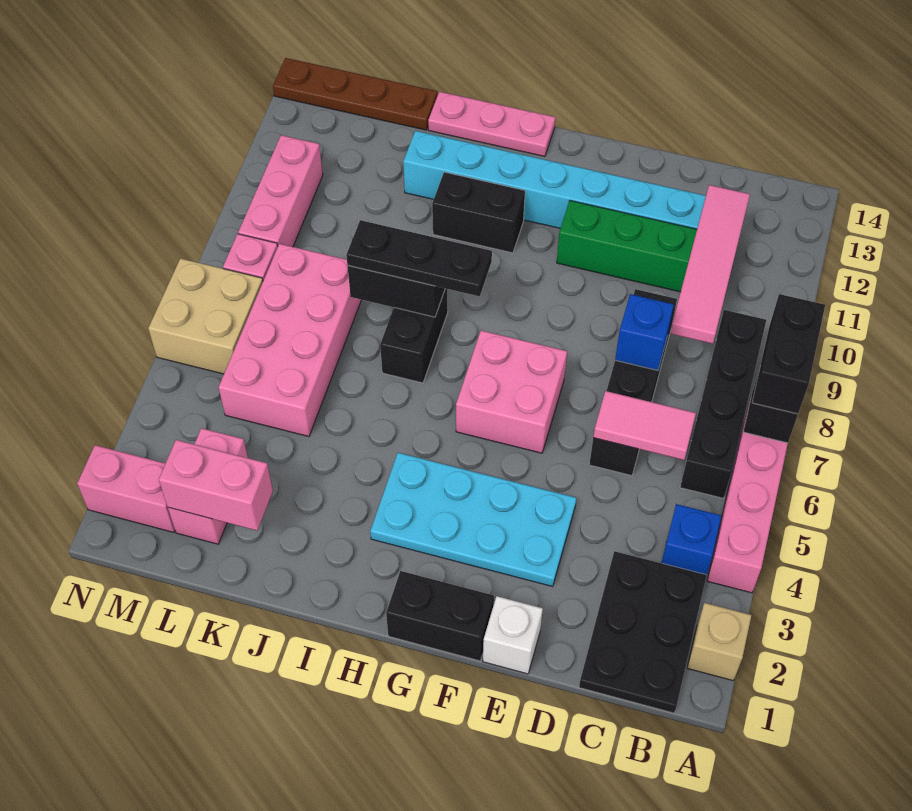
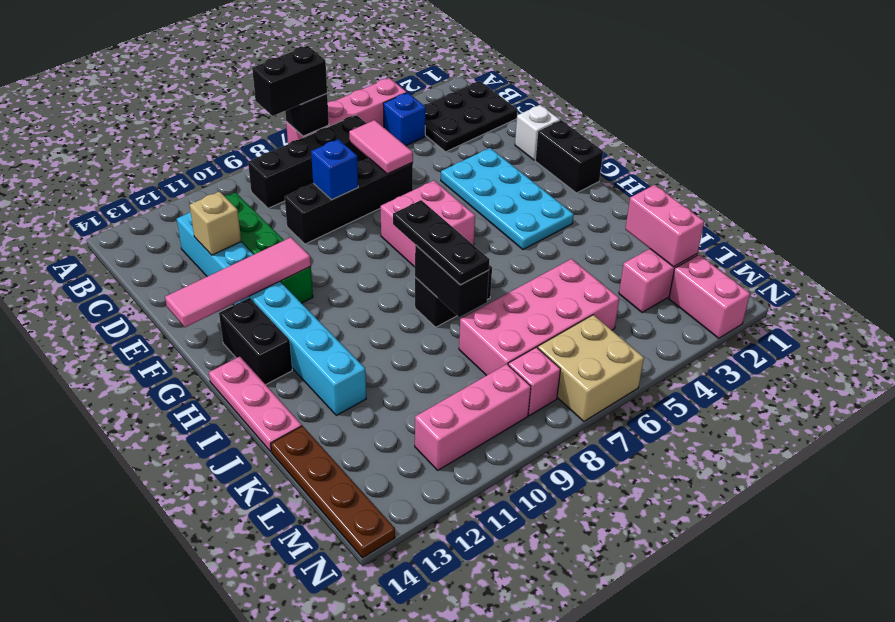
tan 1x1 brick [687,603,751,680] -> tan 1x1 brick moved to [190,191,241,255]
pink 1x4 tile [670,185,750,344] -> pink 1x4 tile moved to [165,237,311,327]
black 1x2 brick [432,172,525,253] -> black 1x2 brick moved to [219,298,292,385]

